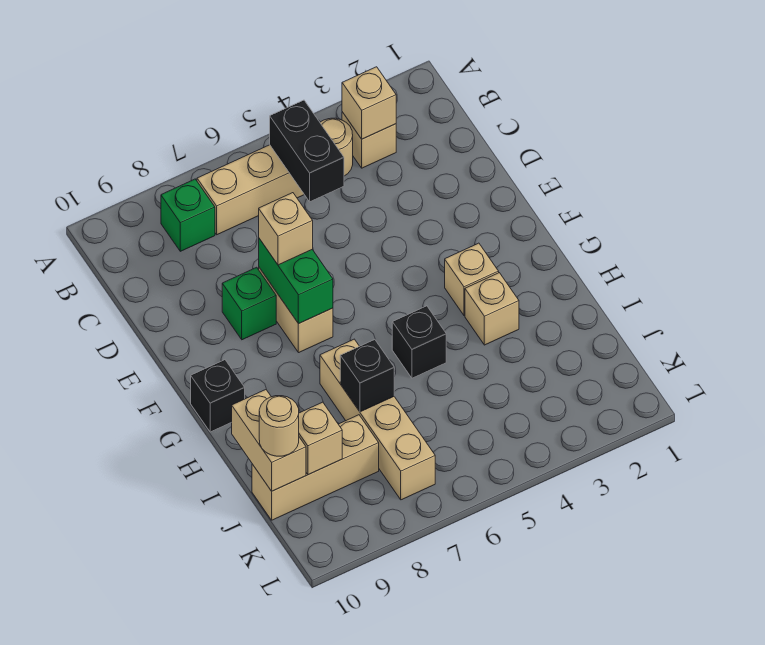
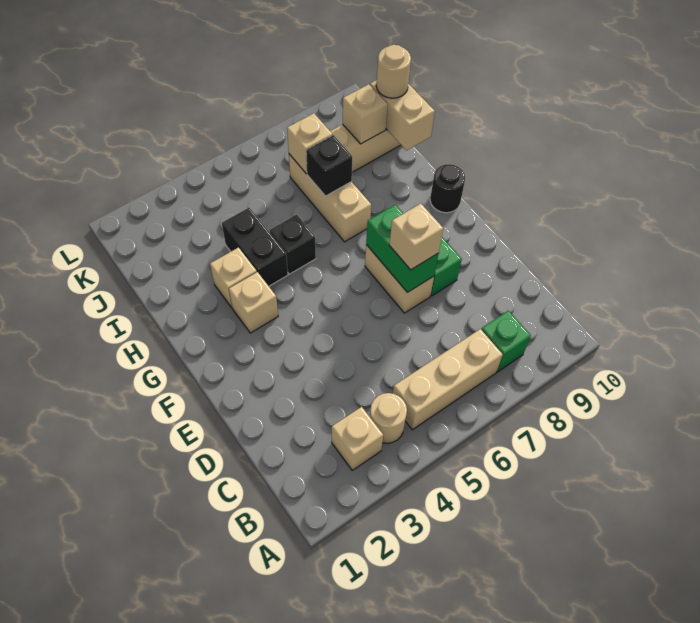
tan 1x1 brick [342,67,396,139] -> tan 1x1 brick moved to [287,113,333,174]
black 1x2 brick [270,100,344,202] -> black 1x2 brick moved to [222,208,288,286]
black 1x1 brick [191,360,245,432] -> black 1x1 round brick [430,164,465,213]
tan 1x4 brick [320,339,435,500] -> tan 1x3 brick [289,154,371,242]

